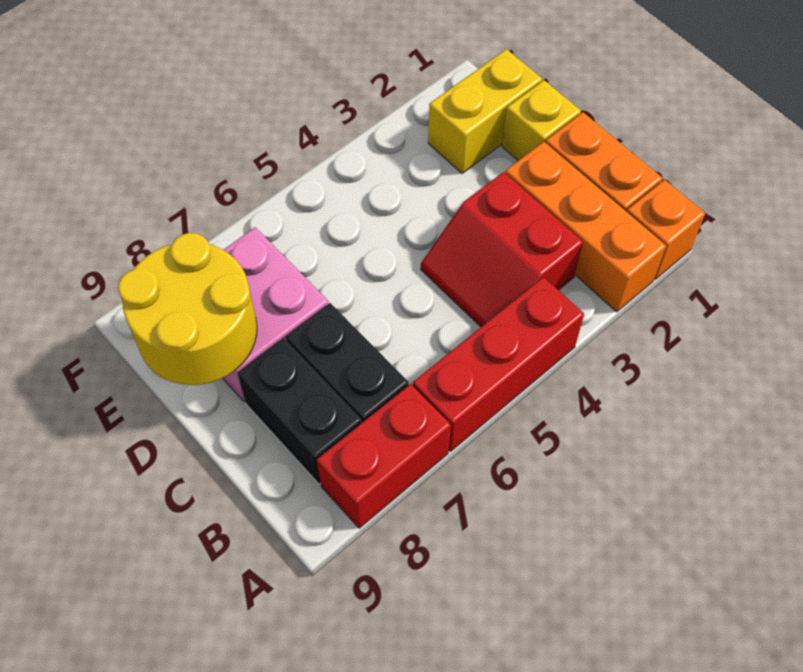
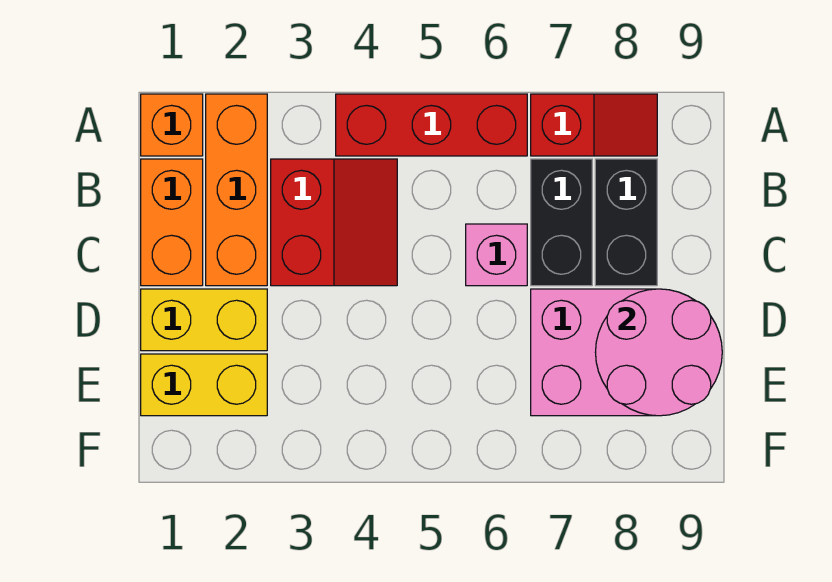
red 1x2 brick [317,384,451,528] -> red 1x2 slope [531,94,657,156]
none -> pink 1x1 brick [466,224,527,286]
yellow 1x1 brick [502,80,581,161] -> yellow 1x2 brick [141,289,267,351]
yellow 2x2 round brick [118,233,257,385] -> pink 2x2 round brick [595,289,722,416]

